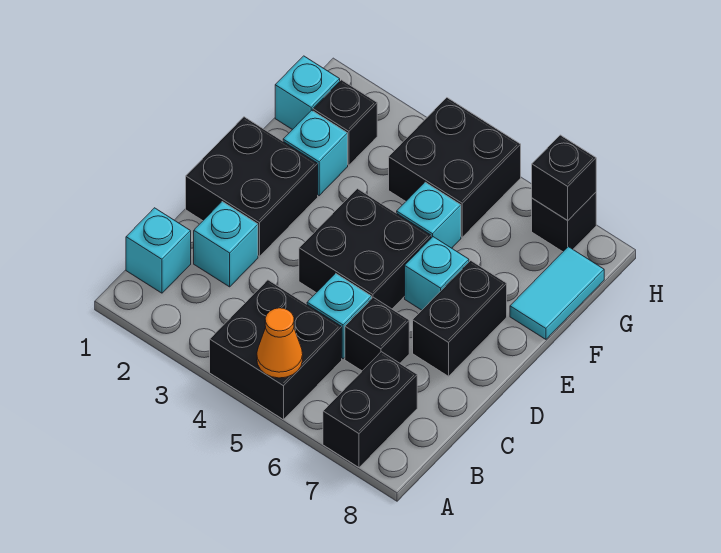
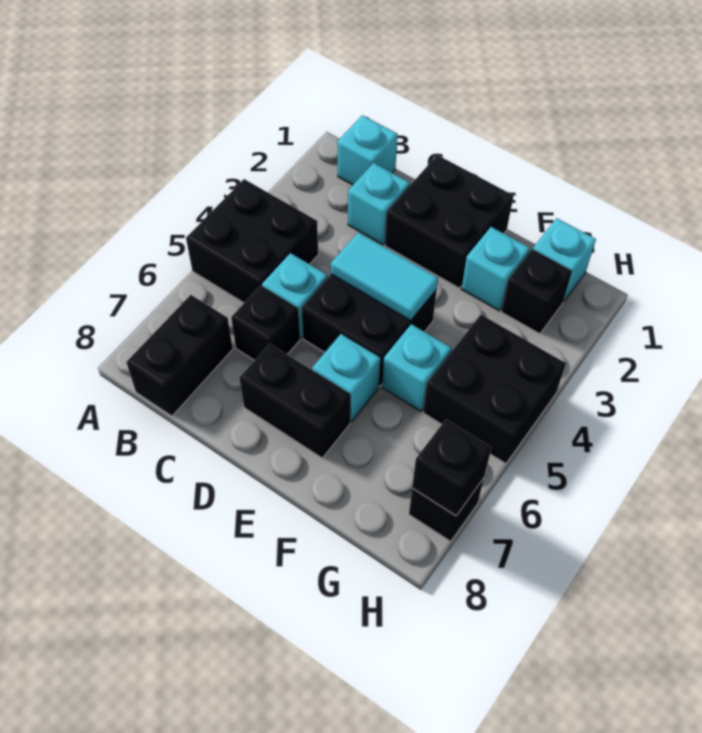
orange 1x1 cone [257,308,303,378] -> none
black 1x2 brick [323,352,417,467] -> black 1x2 brick turned to [127,295,233,416]
cyan 1x2 tile [510,247,604,339] -> cyan 1x2 tile moved to [331,232,438,321]

